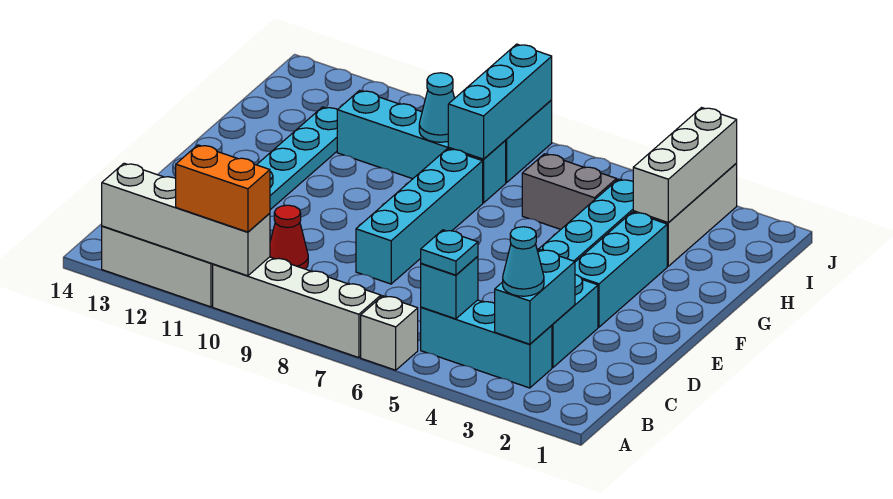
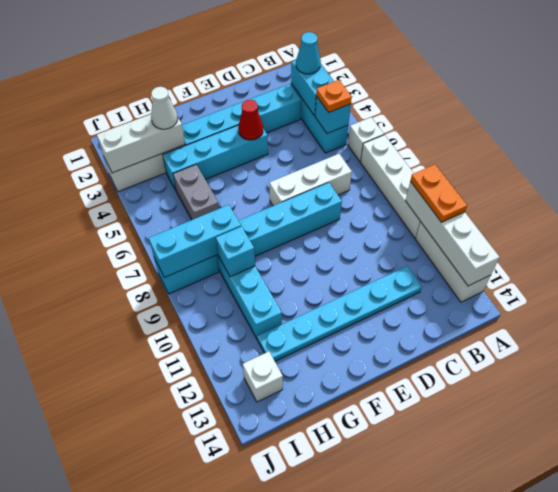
orange 1x2 brick [176,145,270,232] -> orange 1x2 plate [410,165,467,222]
cyan 1x2 brick [495,250,575,344] -> cyan 1x2 brick turned to [291,60,334,116]
cyan 1x1 plate [421,230,478,275] -> orange 1x1 plate [316,80,352,112]
none -> white 1x3 brick [270,154,352,206]
red 1x1 cone [270,205,308,269] -> red 1x1 cone moved to [238,100,263,140]
none -> white 1x1 cone [151,87,178,129]
cyan 1x1 cone [419,73,455,142] -> cyan 1x1 brick [216,226,255,277]
none -> white 1x1 brick [243,352,283,402]

